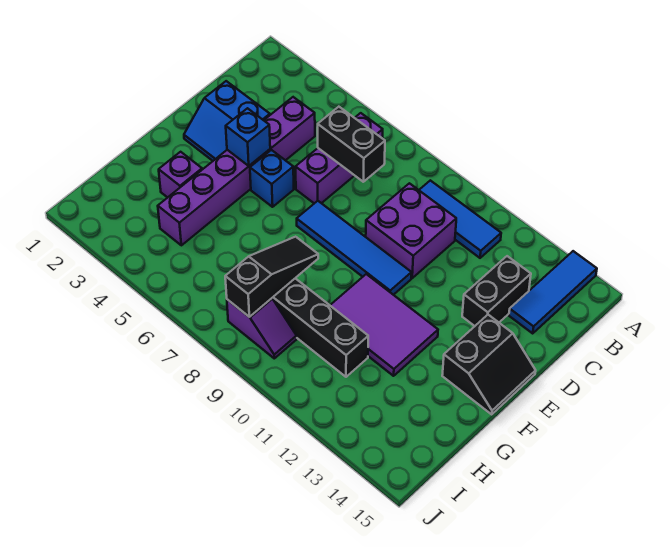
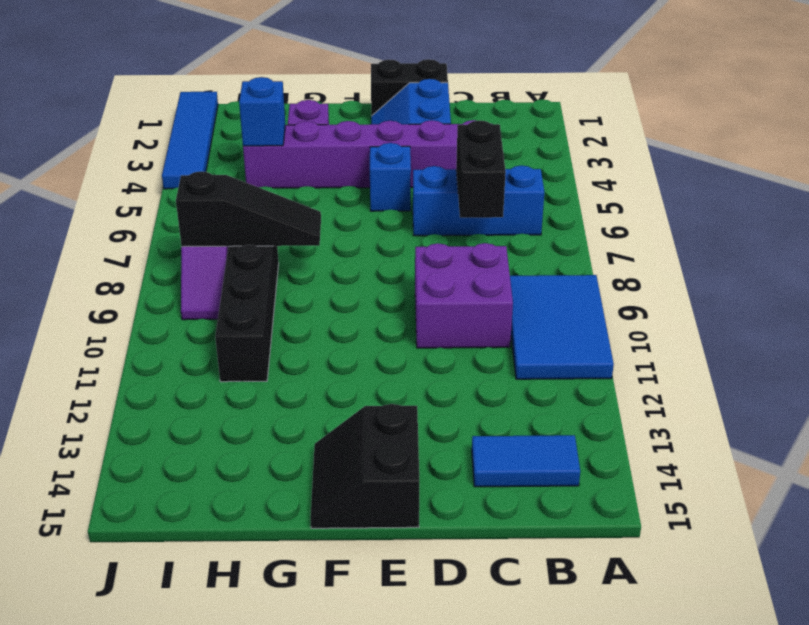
blue 1x3 tile [509,251,597,333] -> blue 1x2 tile [472,435,580,487]
purple 1x3 brick [296,113,383,203] -> blue 1x3 brick [413,165,544,236]
blue 1x3 tile [419,180,501,258] -> blue 2x3 tile [510,275,614,379]
black 1x2 brick [462,256,531,326] -> black 1x2 brick moved to [371,59,448,116]
blue 1x1 brick [226,108,270,166] -> blue 1x1 brick moved to [239,77,285,146]
blue 1x4 tile [297,201,411,295] -> blue 1x4 tile moved to [162,92,218,189]
black 2x2 slope [442,315,536,414] -> black 2x2 slope turned to [310,404,419,528]
purple 2x3 tile [330,274,438,376] -> none

